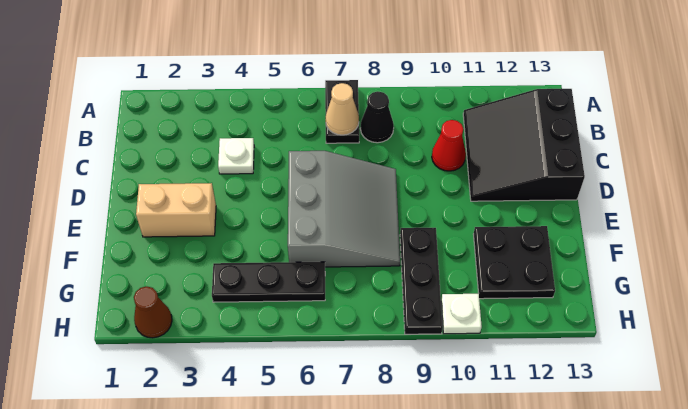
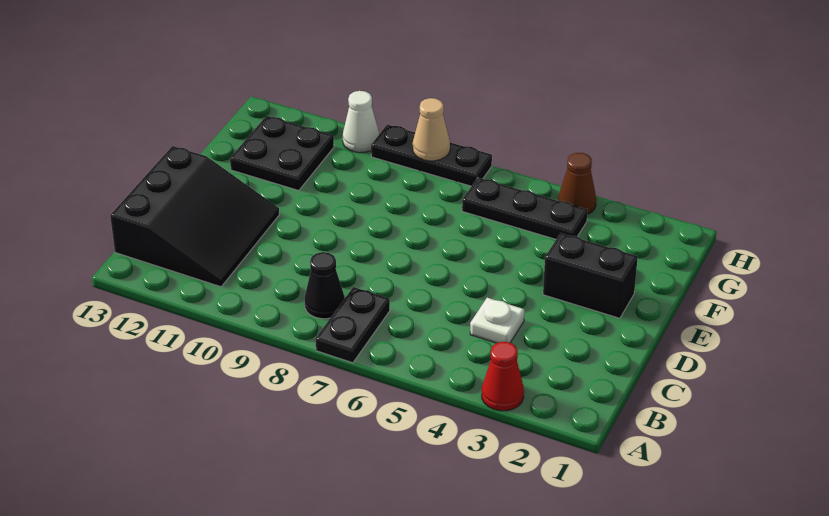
tan 1x1 cone [326,83,359,135] -> tan 1x1 cone moved to [413,98,450,161]
red 1x1 cone [432,120,466,171] -> red 1x1 cone moved to [482,342,524,411]
grey 3x3 slope [288,151,400,267] -> none
tan 1x2 brick [136,183,216,237] -> black 1x2 brick [543,233,638,318]
black 1x3 plate [400,228,443,334] -> black 1x3 plate turned to [371,124,492,186]
brown 1x1 cone [134,286,172,338] -> brown 1x1 cone moved to [558,153,596,215]
white 1x1 plate [441,294,482,334] -> white 1x1 cone [343,91,379,153]

